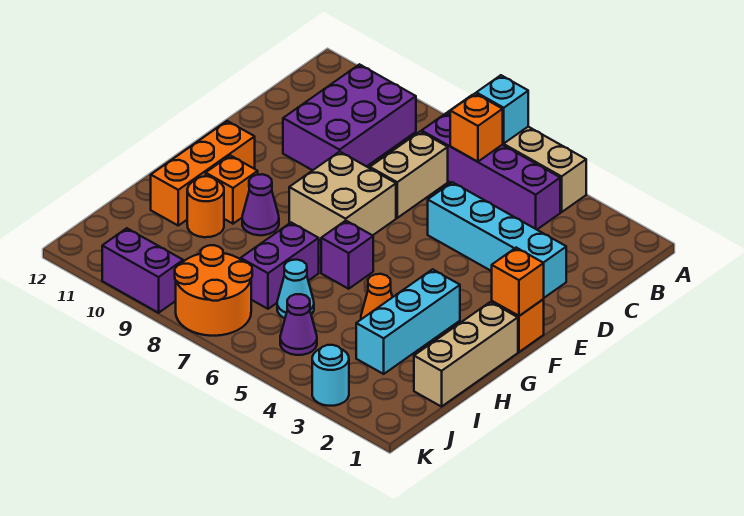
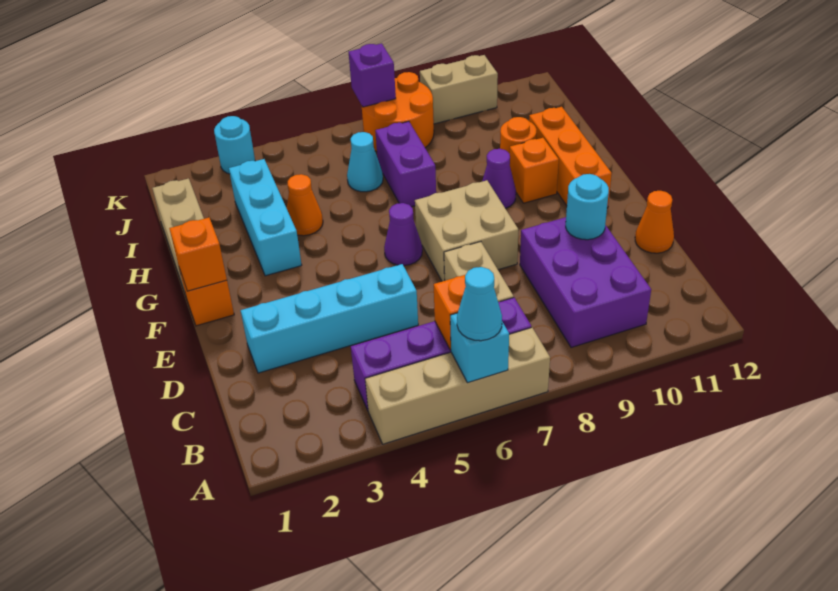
none -> cyan 1x1 cone [457,267,502,341]
none -> cyan 1x1 round brick [566,174,609,240]
none -> orange 1x1 cone [635,191,674,253]
purple 1x1 brick [321,221,373,289] -> purple 1x1 brick moved to [349,43,396,107]
purple 1x1 cone [280,294,317,355] -> purple 1x1 cone moved to [384,203,422,266]
purple 1x2 brick [102,228,183,313] -> tan 1x2 brick [420,55,498,124]

